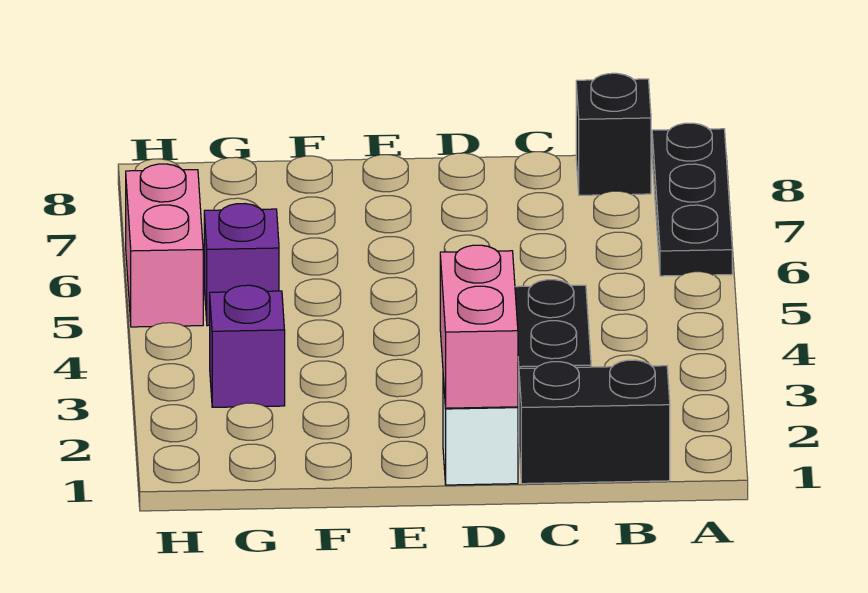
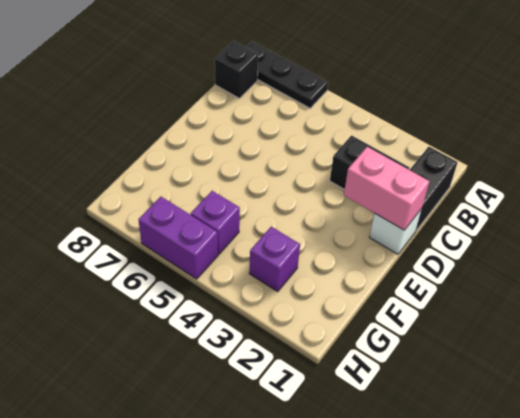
pink 1x2 brick [126,164,203,327] -> purple 1x2 brick [138,197,218,279]

